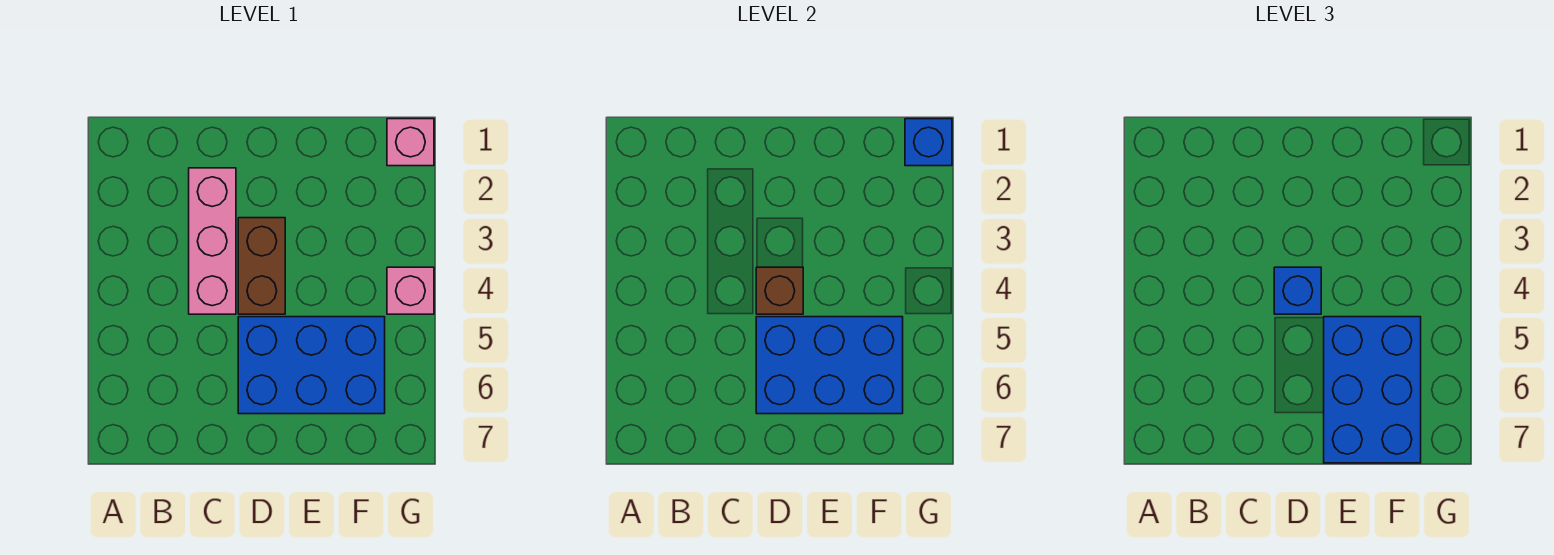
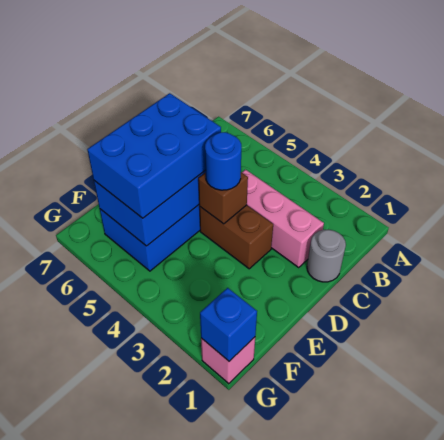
none -> grey 1x1 round brick [307,230,346,282]
blue 1x1 brick [1274,267,1321,314] -> blue 1x1 round brick [205,132,241,190]
blue 2x3 brick [1324,317,1421,463] -> blue 2x3 brick turned to [87,93,221,218]
pink 1x1 brick [387,267,434,314] -> none

